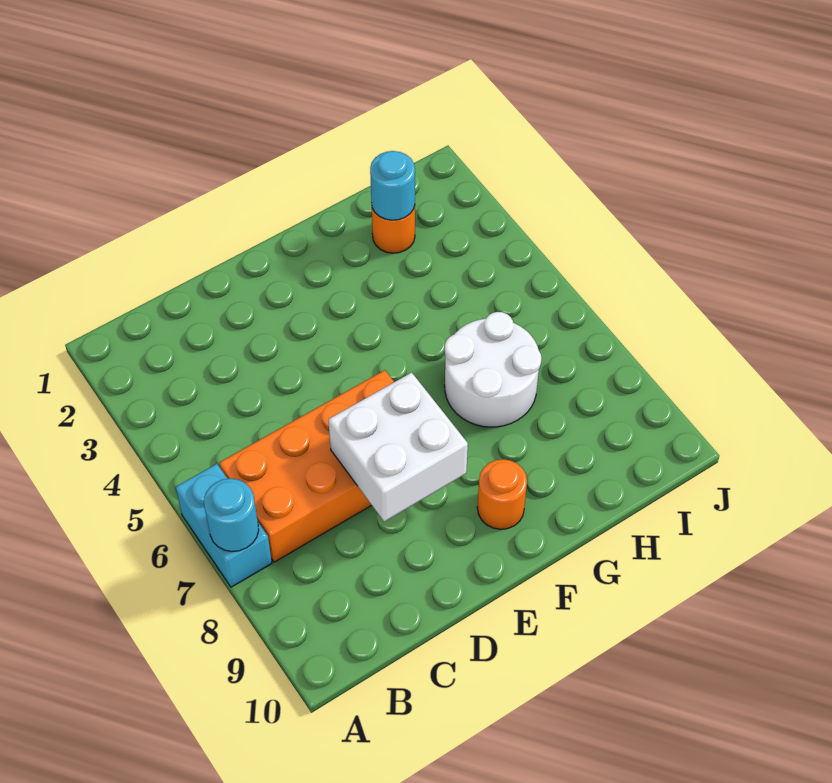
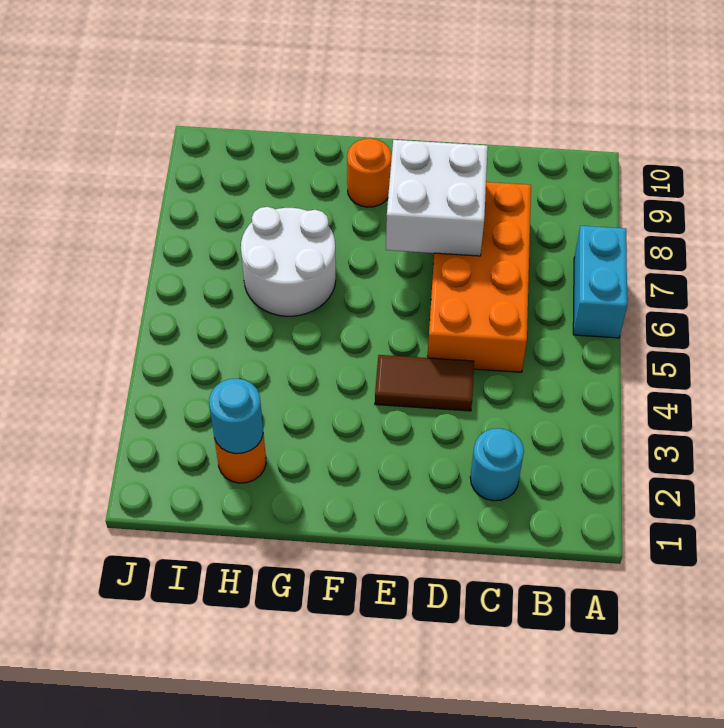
cyan 1x1 round brick [204,479,259,552] -> cyan 1x1 round brick moved to [470,428,524,501]
orange 2x4 brick [219,370,394,562] -> orange 2x4 brick turned to [427,182,531,372]
none -> brown 1x2 tile [375,355,474,411]

